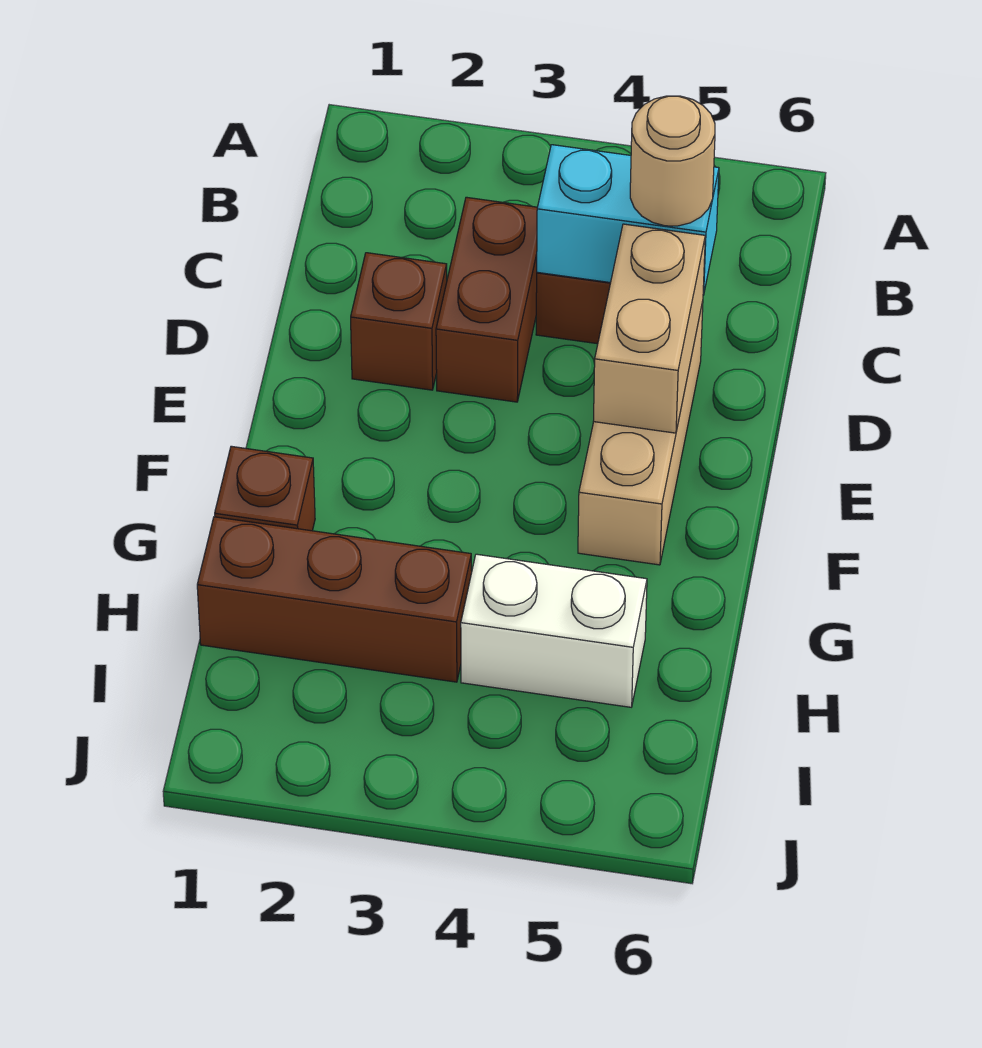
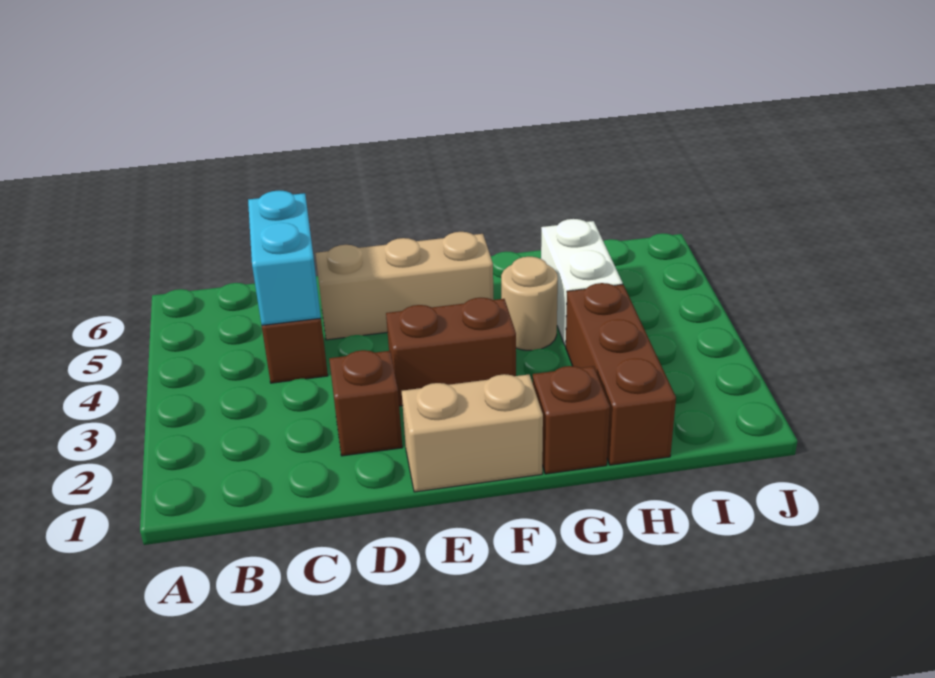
brown 1x2 brick [436,197,537,402] -> brown 1x2 brick moved to [386,298,516,406]
tan 1x1 round brick [630,96,715,226] -> tan 1x1 round brick moved to [501,257,558,350]
tan 1x2 brick [593,224,705,433] -> tan 1x2 brick moved to [402,374,543,492]

